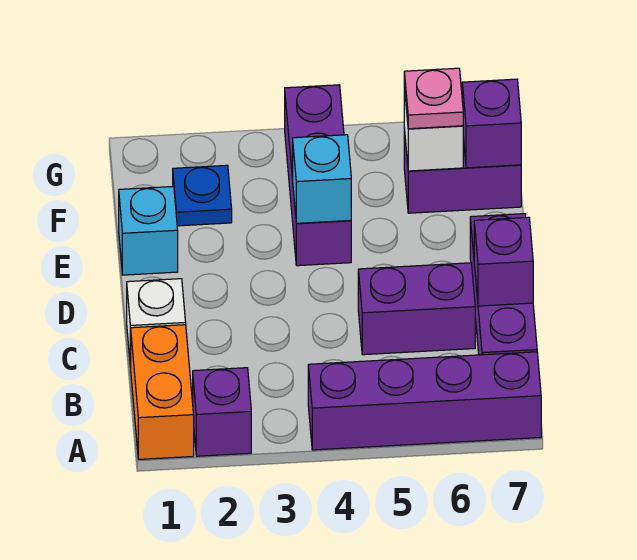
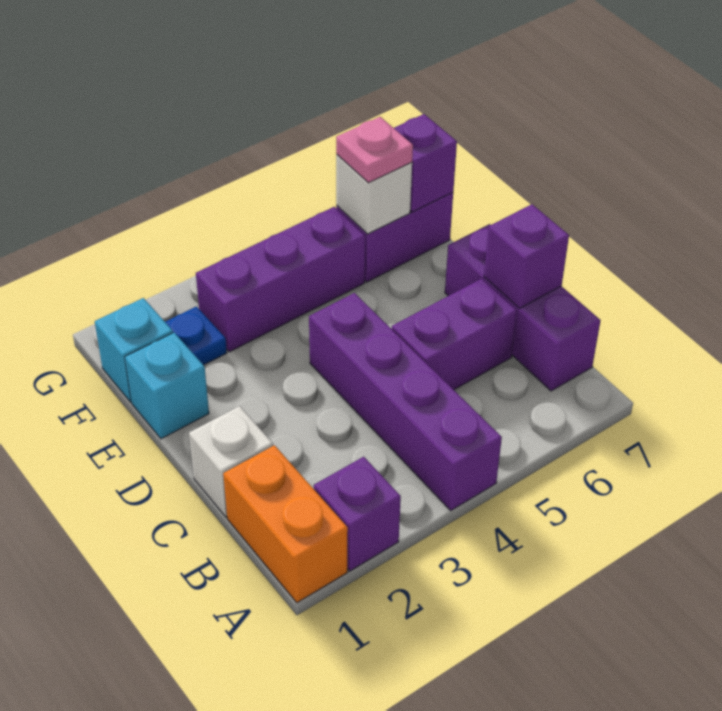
purple 1x4 brick [308,352,541,450] -> purple 1x4 brick turned to [309,293,502,510]
purple 1x3 brick [285,85,351,266] -> purple 1x3 brick turned to [196,207,365,352]
cyan 1x1 brick [293,135,351,223] -> cyan 1x1 brick moved to [95,298,173,402]

